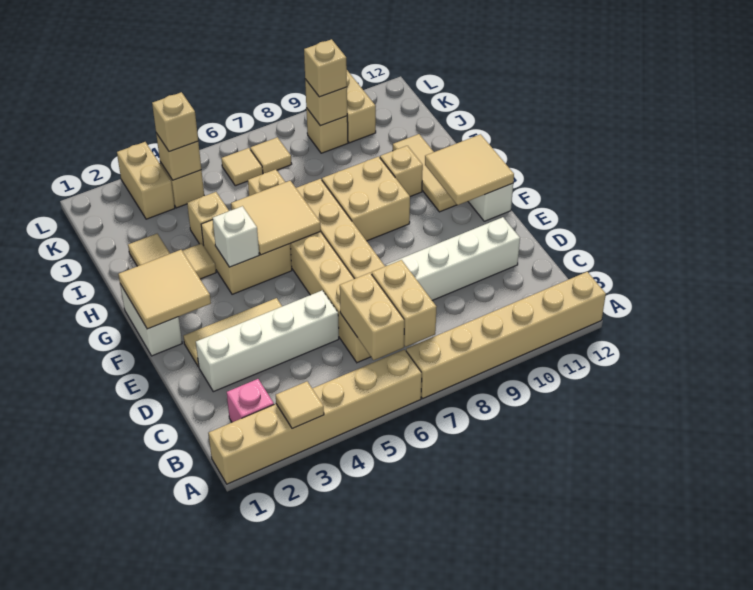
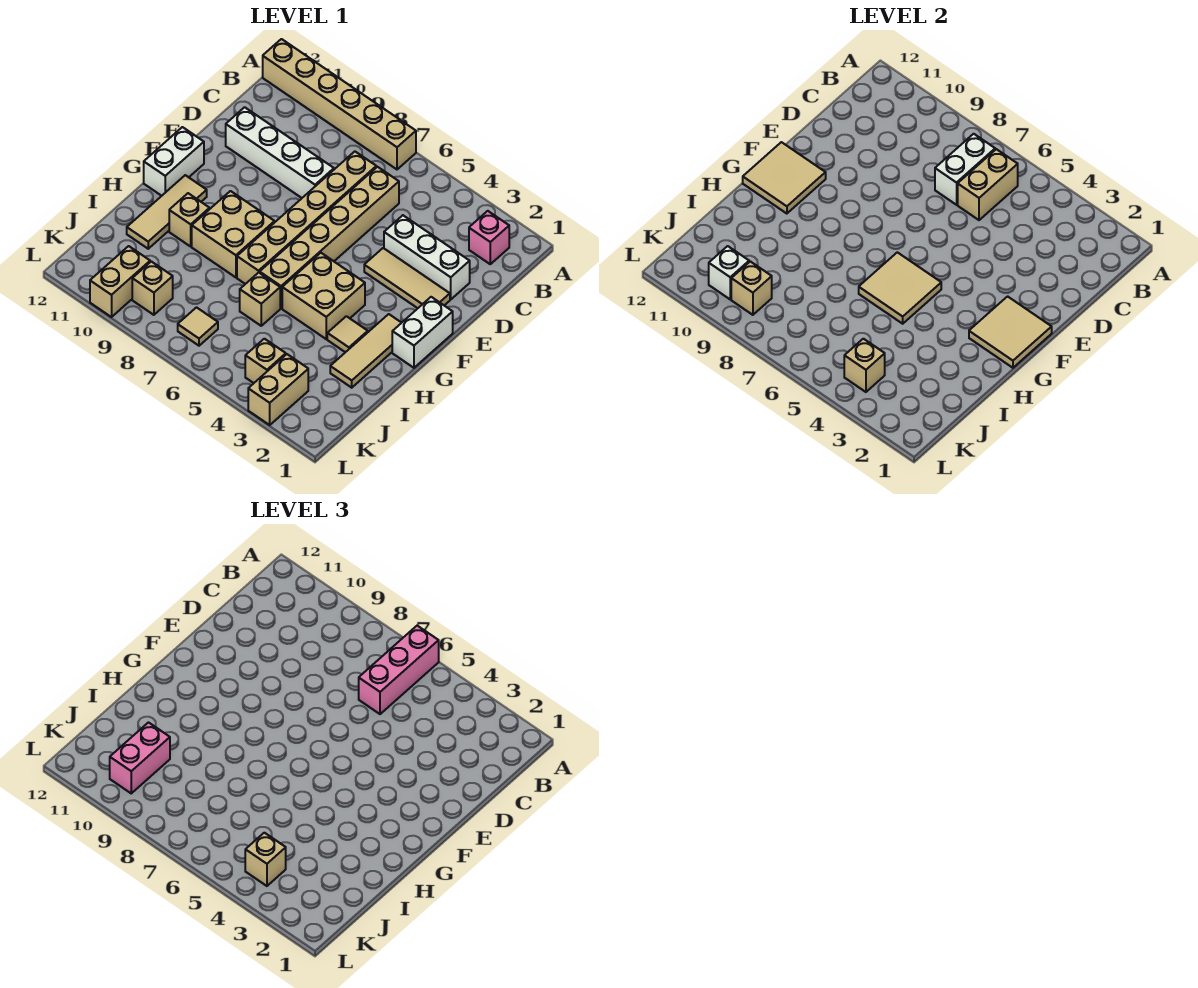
tan 1x6 brick [208,349,422,484] -> none
tan 1x1 tile [276,382,324,429] -> none
none -> pink 1x3 brick [359,626,439,714]
tan 1x2 brick [372,260,436,347] -> white 1x2 brick [935,134,995,205]
white 1x4 brick [196,290,339,392] -> white 1x3 brick [384,215,470,299]
white 1x1 brick [213,206,259,267] -> white 1x1 brick moved to [709,246,749,299]
tan 1x1 brick [187,192,229,246] -> none
none -> pink 1x2 brick [110,723,170,793]
tan 1x1 tile [221,148,263,186] -> none
tan 1x1 brick [304,39,347,97] -> none

